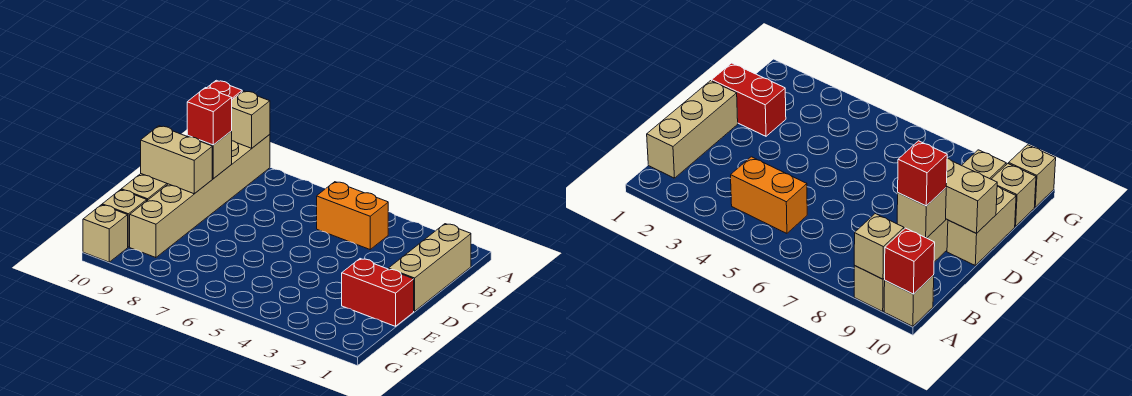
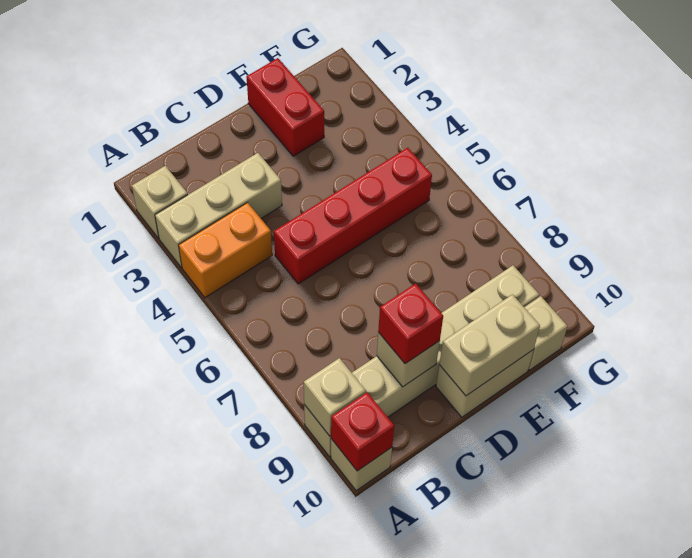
tan 1x3 brick [388,224,471,311] -> tan 1x3 brick moved to [155,153,282,268]
orange 1x2 brick [317,182,388,249] -> orange 1x2 brick turned to [179,203,272,297]
none -> red 1x4 brick [274,148,432,284]
tan 1x2 brick [141,126,212,194] -> tan 1x2 brick turned to [439,294,540,396]
tan 1x1 brick [83,205,128,262] -> tan 1x1 brick moved to [132,166,188,238]

